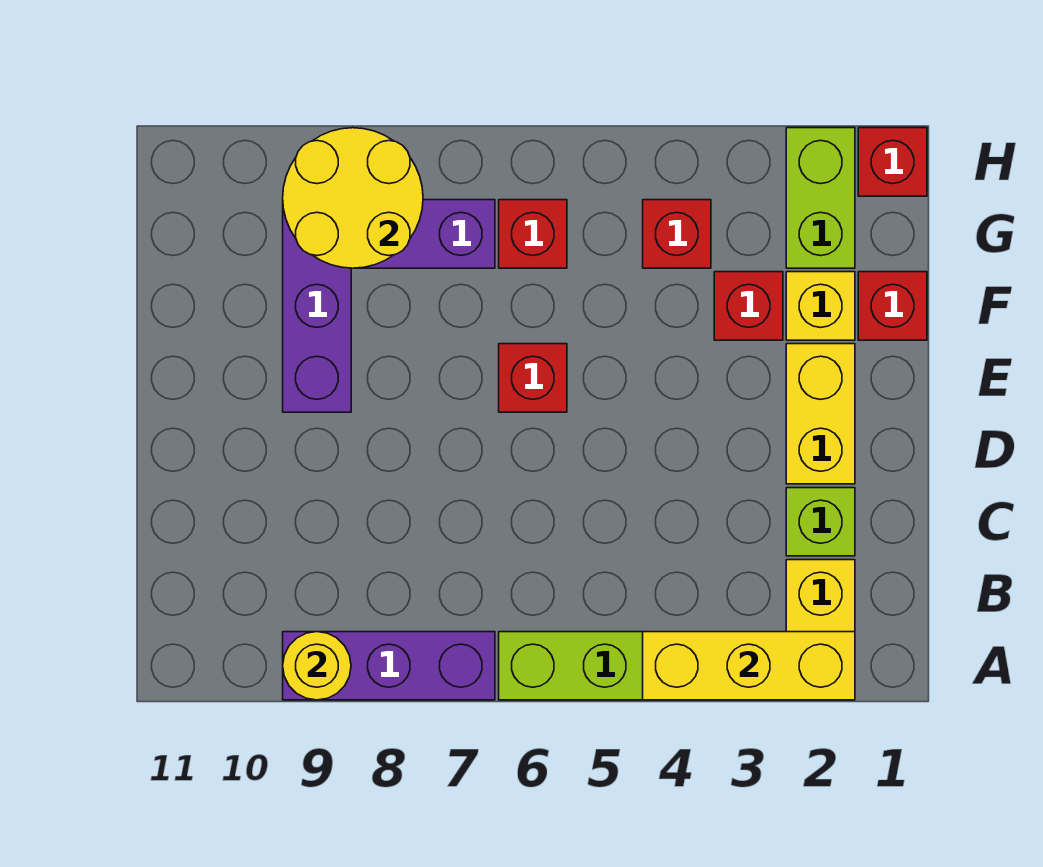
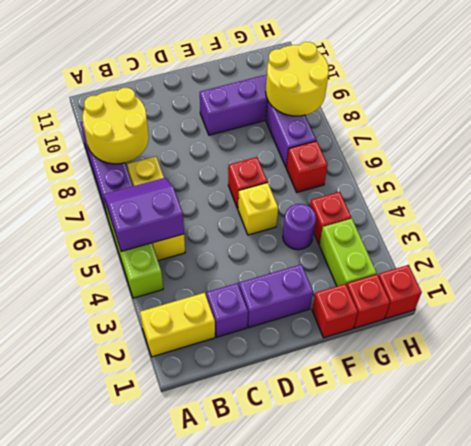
yellow 1x3 brick [643,632,855,700] -> yellow 1x3 brick moved to [127,156,185,261]
none -> purple 2x2 slope [104,178,184,251]
yellow 1x1 round brick [283,632,351,700] -> yellow 2x2 round brick [82,88,149,164]
lime 1x1 brick [786,488,855,556] -> purple 1x1 brick [206,283,248,337]
yellow 1x2 brick [786,344,855,484] -> purple 1x2 brick [239,264,313,327]
yellow 1x1 brick [786,272,855,340] -> yellow 1x1 brick moved to [238,182,278,235]
red 1x1 brick [714,272,783,340] -> red 1x1 brick moved to [347,274,390,328]
none -> purple 1x1 round brick [283,204,316,250]
lime 1x2 brick [786,128,855,268] -> lime 1x2 brick turned to [319,219,377,286]

